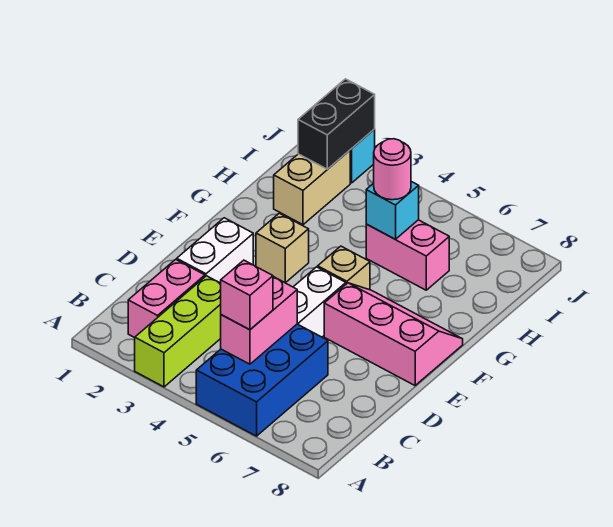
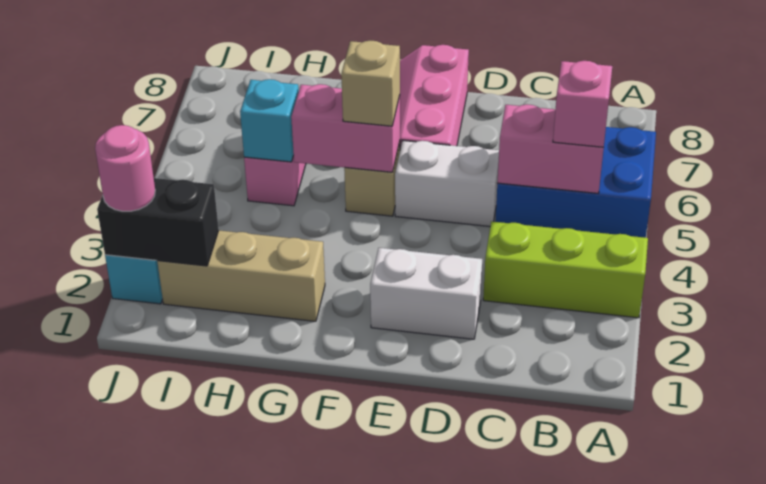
pink 1x2 brick [128,259,205,338] -> pink 1x2 brick moved to [291,84,400,172]
tan 1x1 brick [256,213,309,283] -> tan 1x1 brick moved to [341,40,400,126]
tan 1x2 brick [274,150,350,225] -> tan 1x3 brick [157,230,325,321]
pink 1x1 round brick [374,139,411,200] -> pink 1x1 round brick moved to [95,125,155,211]

